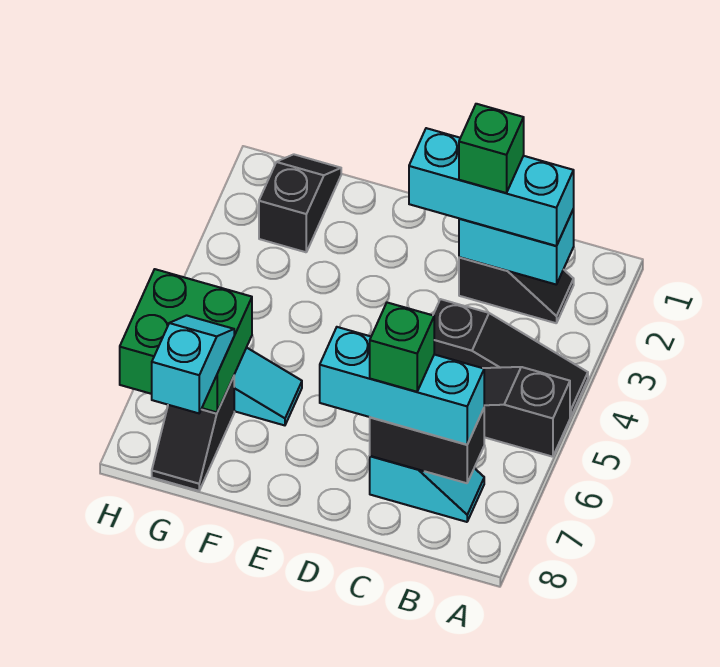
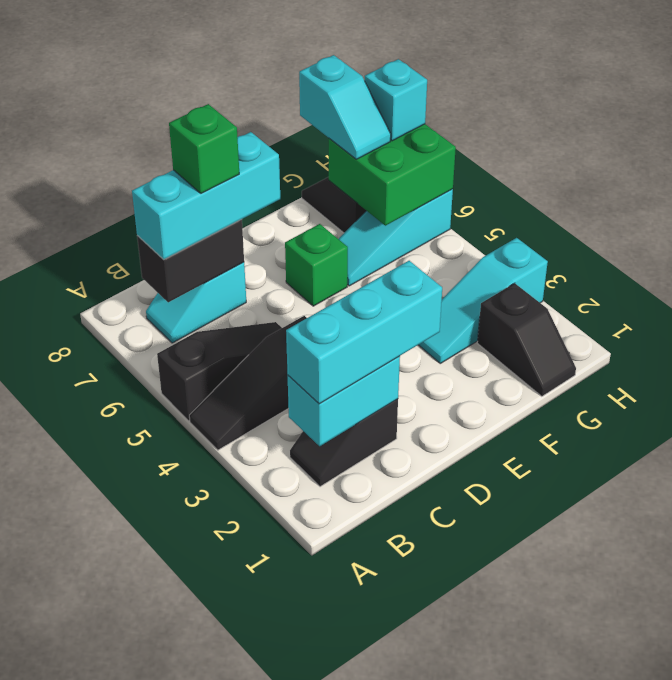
green 1x1 brick [459,104,524,193] -> green 1x1 brick moved to [285,224,348,306]
none -> cyan 1x3 slope [419,238,548,363]
none -> cyan 1x1 brick [365,59,427,141]

